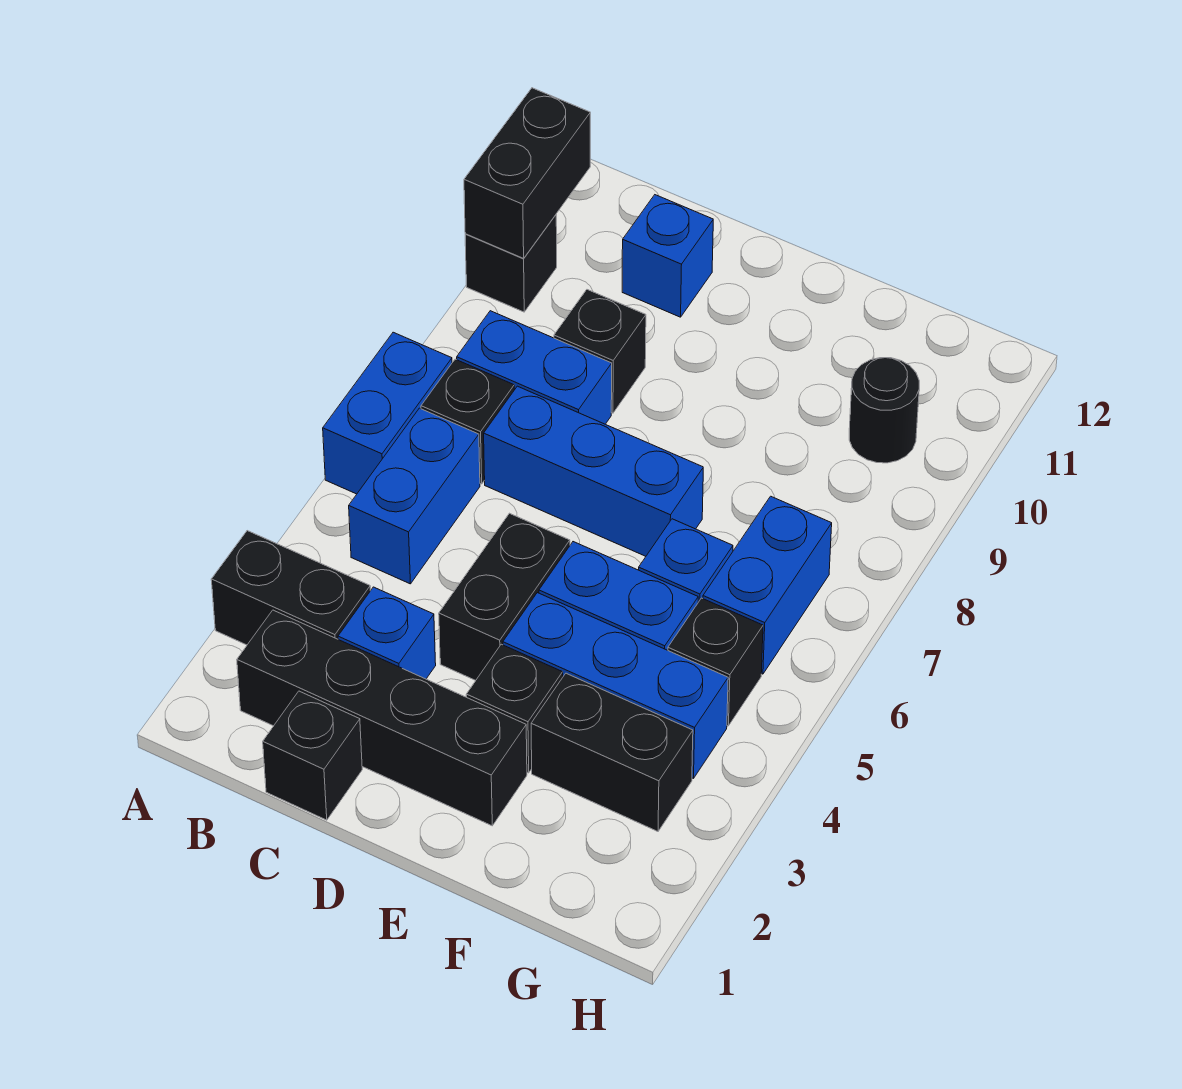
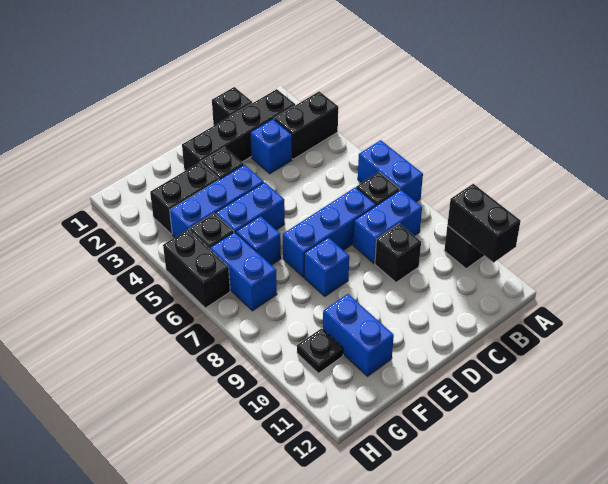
blue 1x2 brick [349,408,480,584] -> blue 1x2 brick moved to [323,294,394,376]
blue 1x1 brick [622,195,713,317] -> blue 1x1 brick moved to [304,237,349,296]
black 1x2 brick [439,513,570,680] -> black 1x2 brick moved to [163,229,230,308]
black 1x1 round brick [849,358,919,463] -> black 1x1 plate [297,328,343,373]

